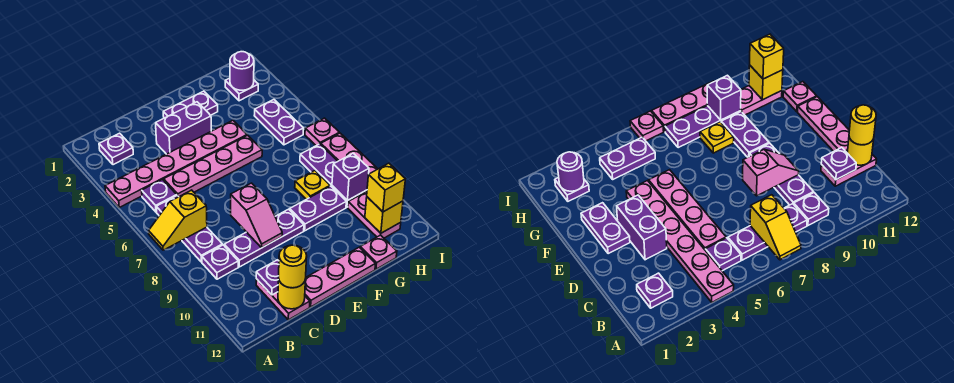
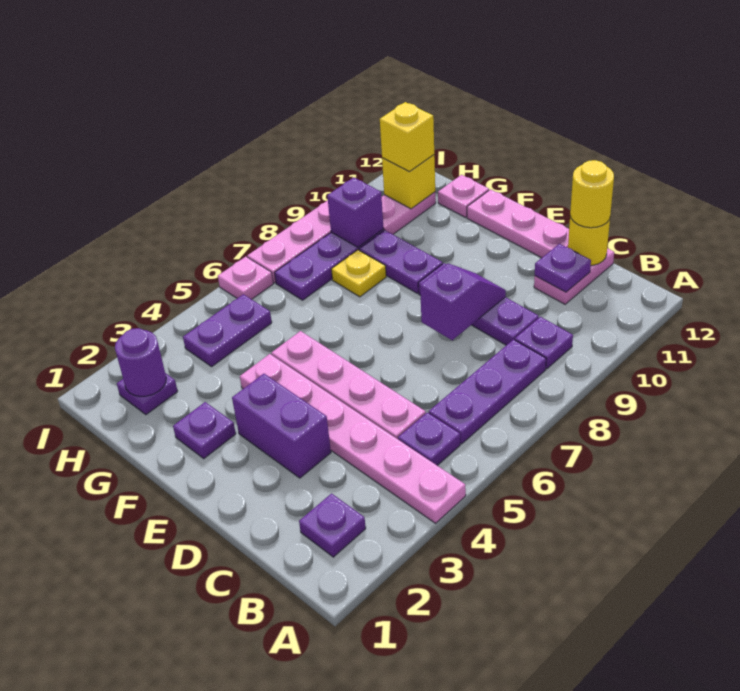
yellow 1x2 slope [149,190,207,250] -> none
pink 1x2 slope [231,183,282,248] -> purple 1x2 slope [420,263,506,340]
purple 1x2 plate [163,91,218,118] -> purple 1x1 plate [173,402,236,458]

